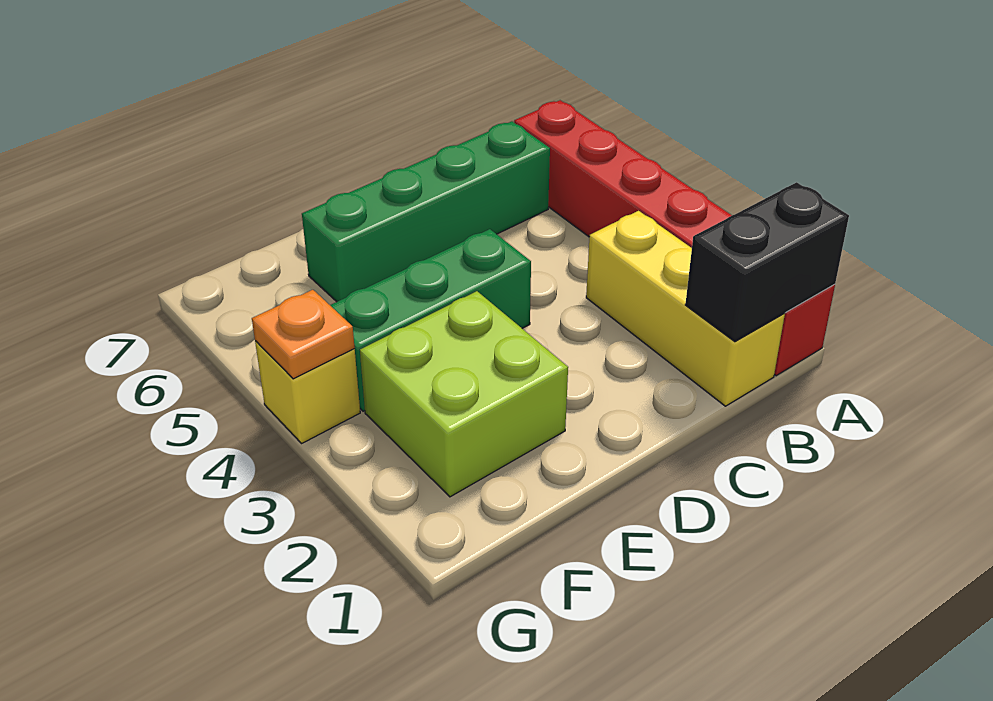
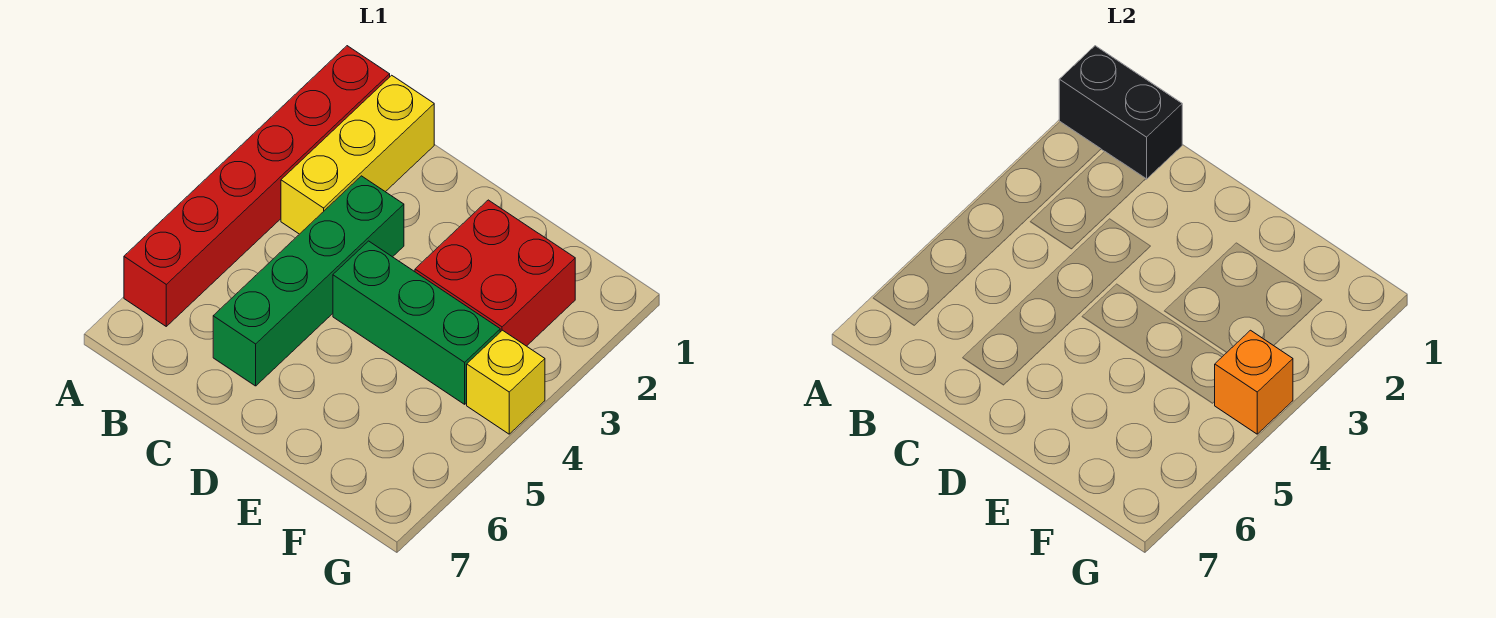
green 1x4 brick [302,121,550,302] -> green 1x4 brick turned to [213,176,404,386]
lime 2x2 brick [360,291,568,497] -> red 2x2 brick [415,200,575,346]
orange 1x1 plate [252,290,355,379] -> orange 1x1 brick [1214,330,1293,434]

